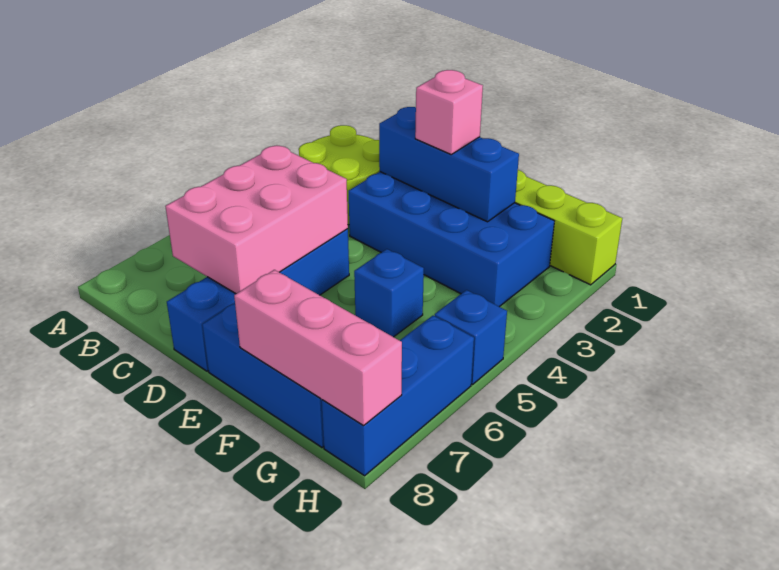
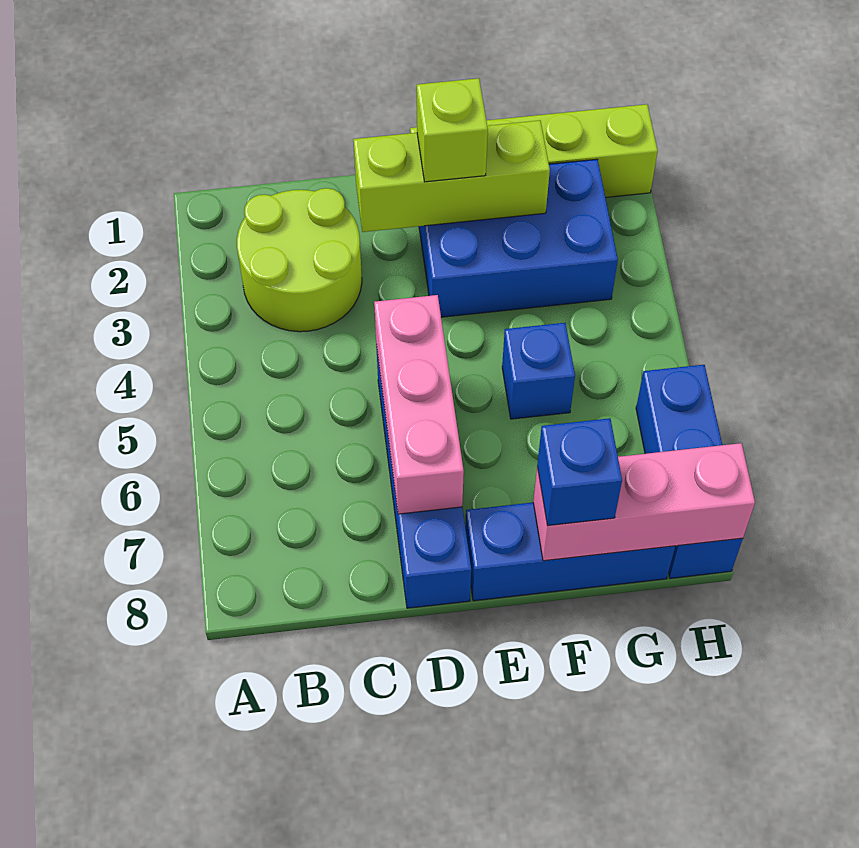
pink 2x3 brick [165,146,348,294] -> pink 1x3 brick [374,295,464,514]
blue 2x4 brick [349,172,554,307] -> blue 2x3 brick [419,159,618,317]
blue 1x3 brick [379,107,519,222] -> lime 1x3 brick [353,120,550,232]
pink 1x1 brick [415,70,483,154] -> lime 1x1 brick [417,78,488,182]
blue 1x1 brick [435,290,507,384] -> blue 1x1 brick moved to [537,418,622,526]

